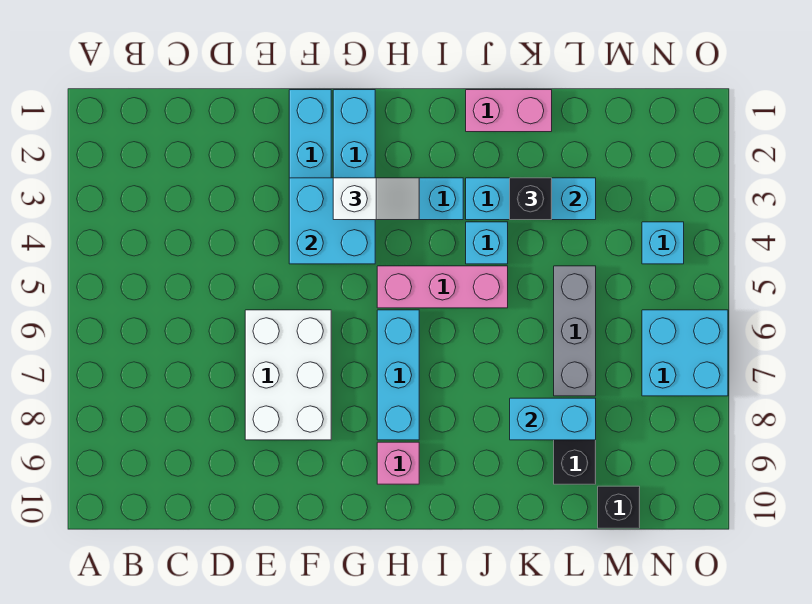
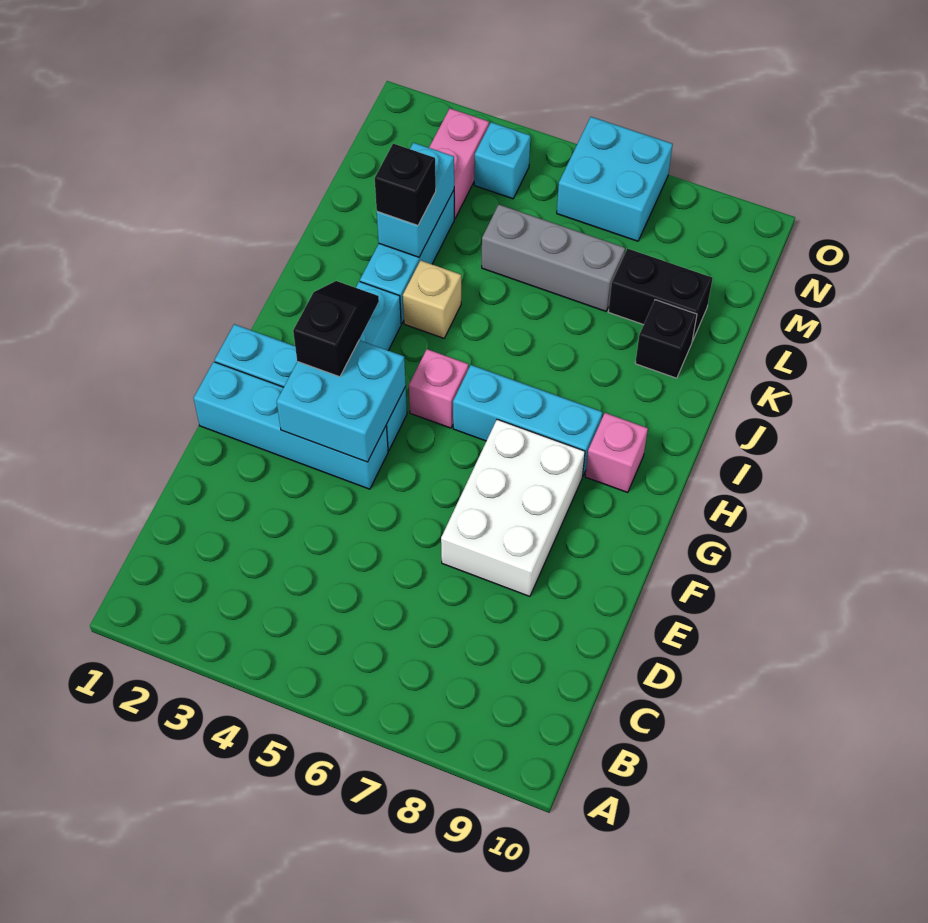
white 2x3 brick [245,310,331,440] -> white 2x3 brick turned to [441,419,585,596]
white 1x2 slope [333,178,419,220] -> black 1x2 slope [293,281,379,377]
pink 1x3 brick [377,266,508,308] -> pink 1x1 brick [409,349,468,428]
pink 1x2 brick [466,90,552,132] -> pink 1x2 brick moved to [429,109,489,218]
cyan 1x1 brick [466,222,508,264] -> tan 1x1 brick [403,260,461,338]
cyan 1x2 brick [510,398,596,440] -> none
black 1x1 brick [598,486,640,528] -> black 1x1 brick moved to [635,300,697,378]

